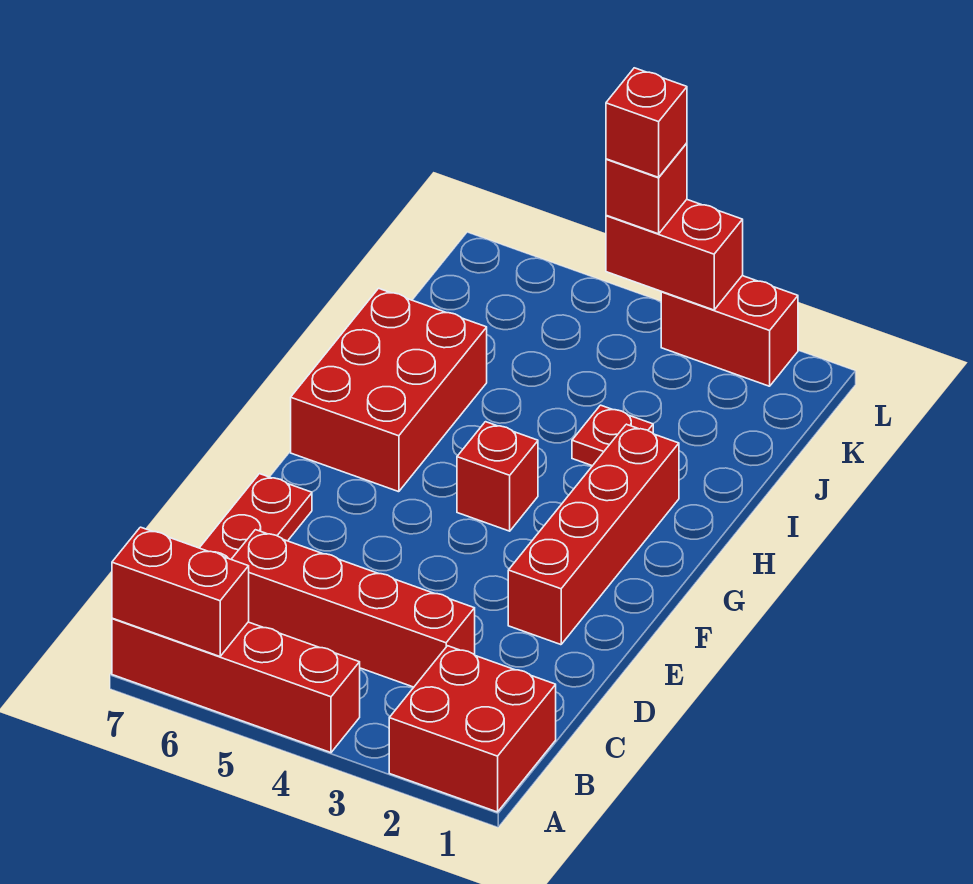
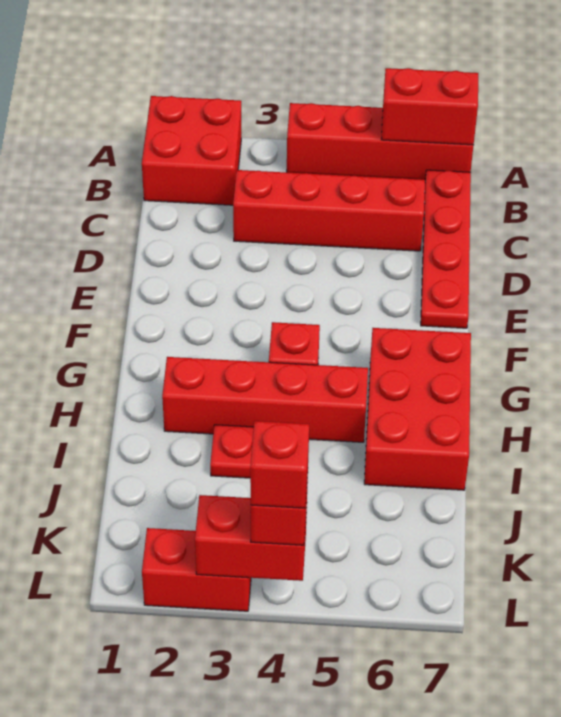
red 1x4 brick [508,424,679,645] -> red 1x4 brick turned to [162,357,368,442]

